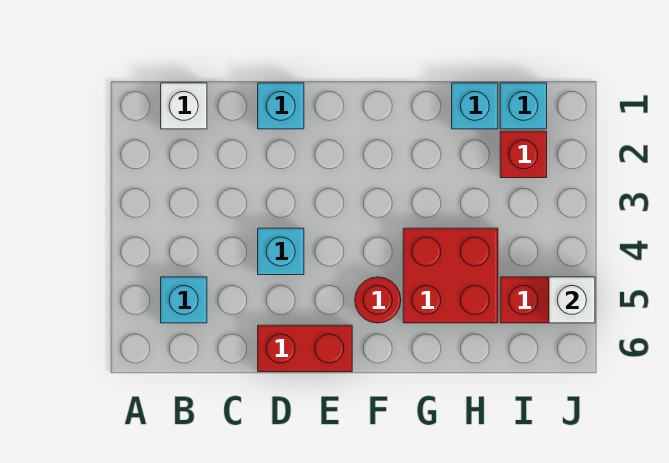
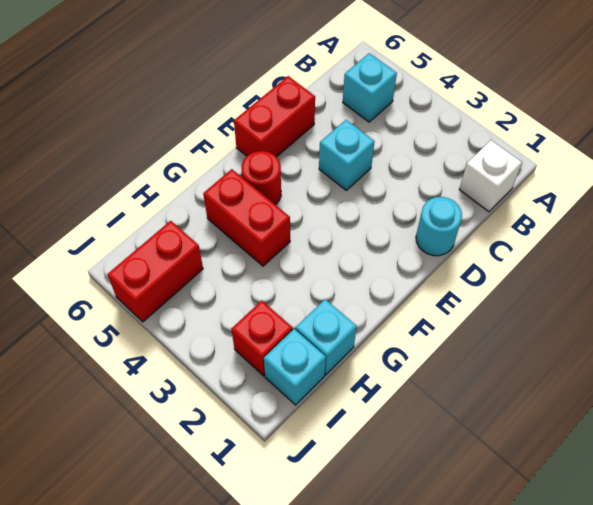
cyan 1x1 brick [258,83,304,129] -> cyan 1x1 round brick [416,197,462,256]
red 2x2 brick [403,228,498,323] -> red 1x2 brick [203,169,290,266]
white 1x1 brick [549,277,595,323] -> none

